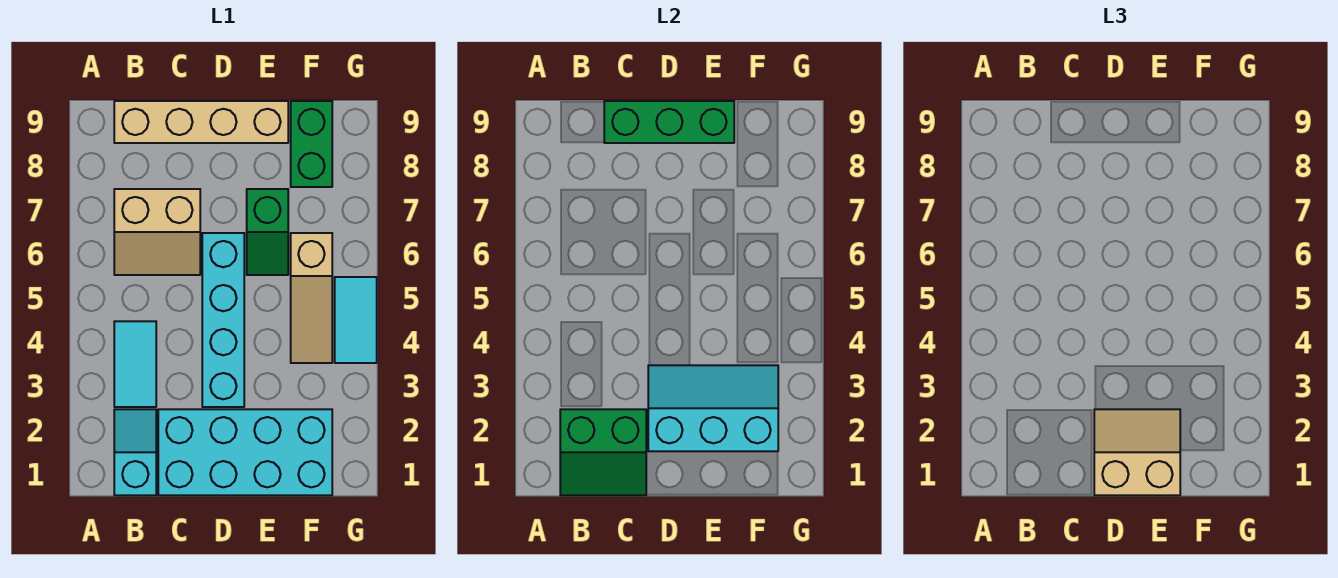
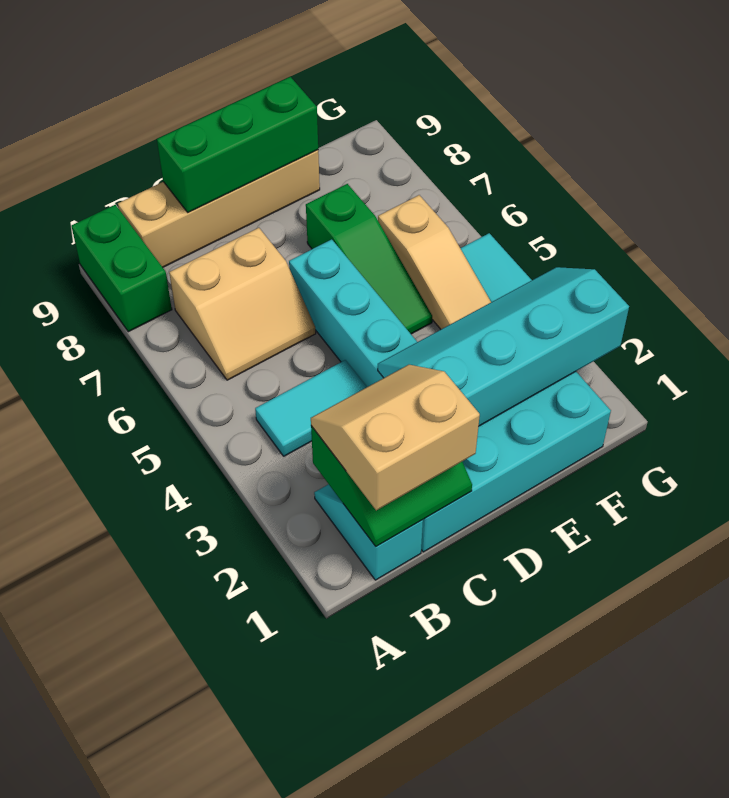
cyan 1x2 tile [114,321,156,407] -> cyan 1x2 tile turned to [255,360,367,456]
tan 2x2 slope [1094,409,1180,495] -> tan 2x2 slope moved to [311,365,480,510]
cyan 2x3 slope [648,365,778,451] -> cyan 2x4 slope [378,267,629,426]
green 1x2 slope [247,189,288,275] -> green 1x3 slope [306,184,432,334]
green 1x2 brick [291,101,332,187] -> green 1x2 brick moved to [71,205,172,332]

